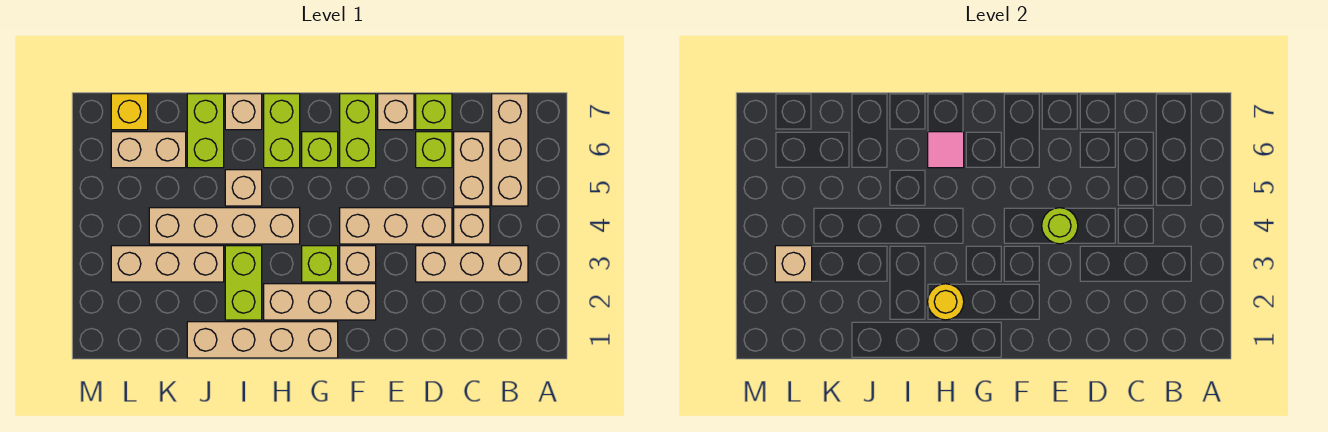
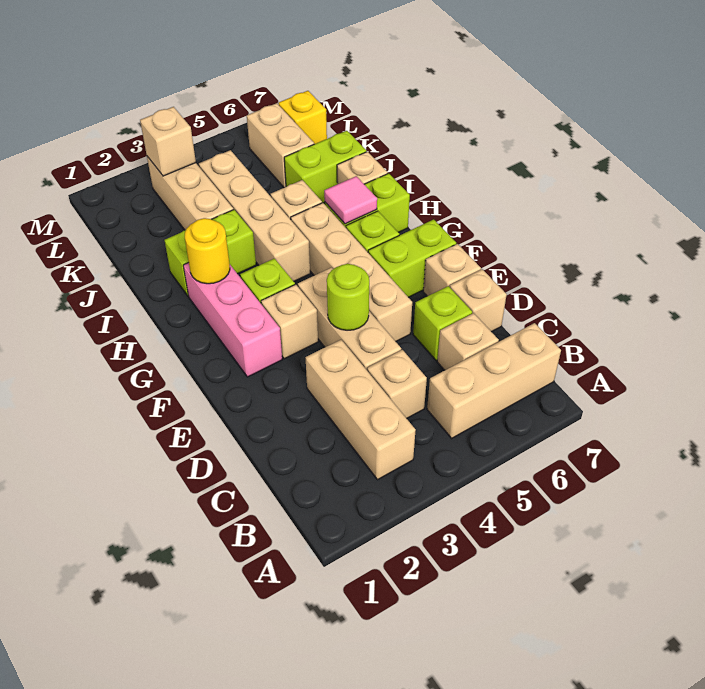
tan 1x2 brick [454,132,490,206] -> tan 1x1 brick [437,313,499,370]
lime 1x1 brick [416,94,452,130] -> tan 1x1 brick [450,269,507,332]
tan 1x3 brick [264,284,376,320] -> pink 1x3 brick [183,263,282,377]
tan 1x4 brick [187,322,338,358] -> tan 1x4 brick moved to [291,203,412,341]

